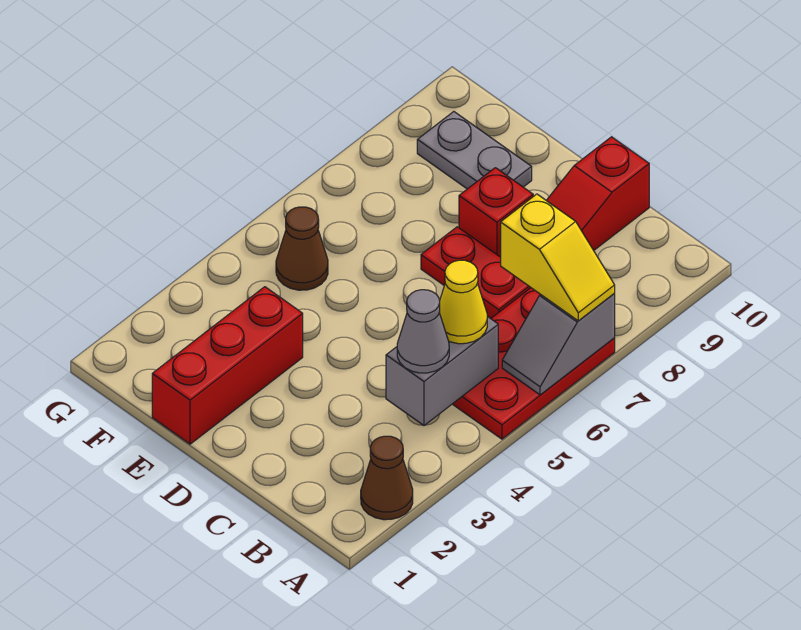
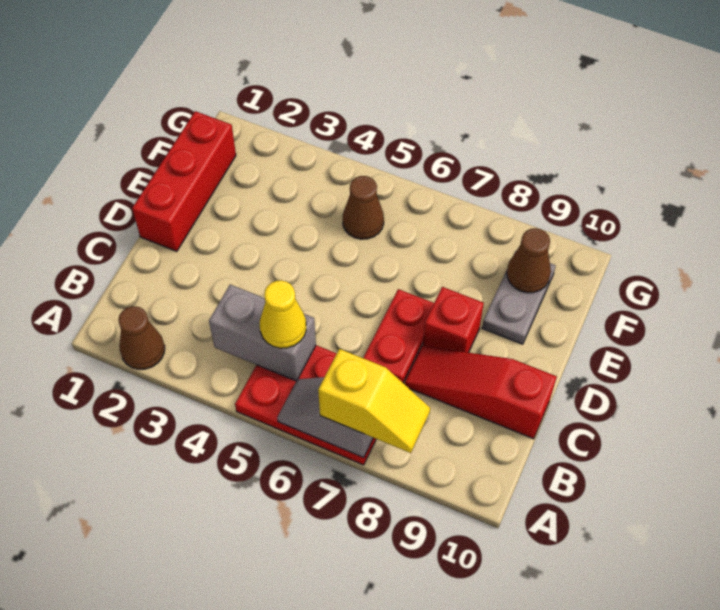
yellow 1x2 slope [501,194,615,321] -> yellow 1x2 slope turned to [318,349,430,453]
grey 1x1 cone [397,290,449,373] -> none
red 1x3 brick [152,287,303,444] -> red 1x3 brick turned to [132,111,236,251]
none -> brown 1x1 cone [507,228,551,293]

